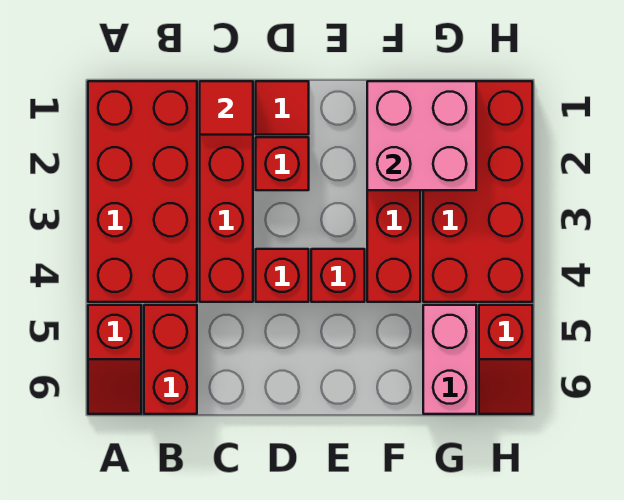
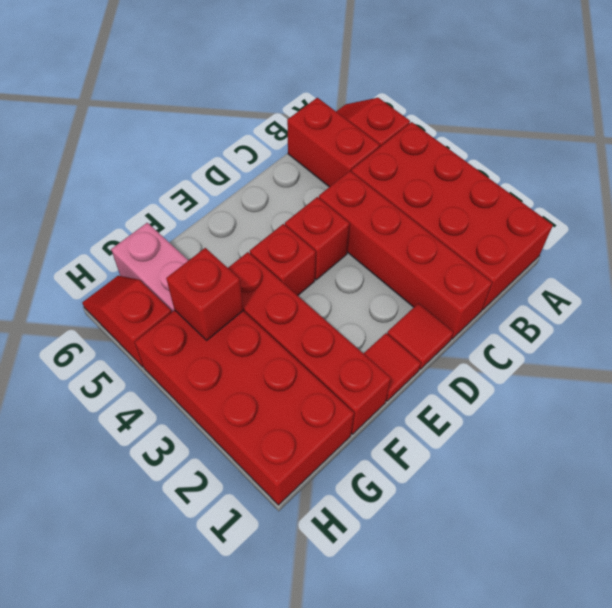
red 1x1 tile [200,81,253,135] -> red 1x1 tile moved to [363,333,421,401]
red 1x1 brick [256,137,309,190] -> red 1x1 brick moved to [166,248,243,340]
pink 2x2 brick [367,81,476,190] -> none

